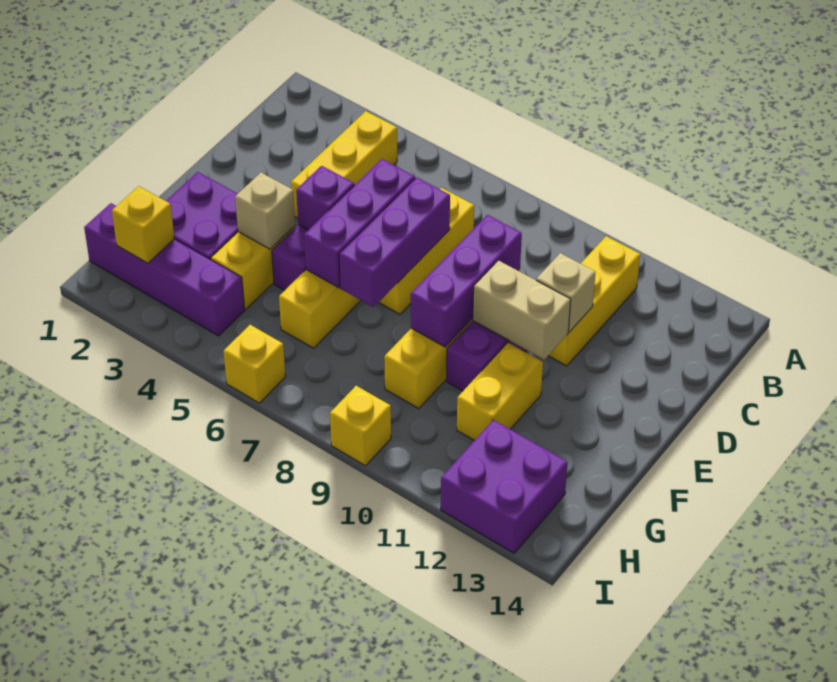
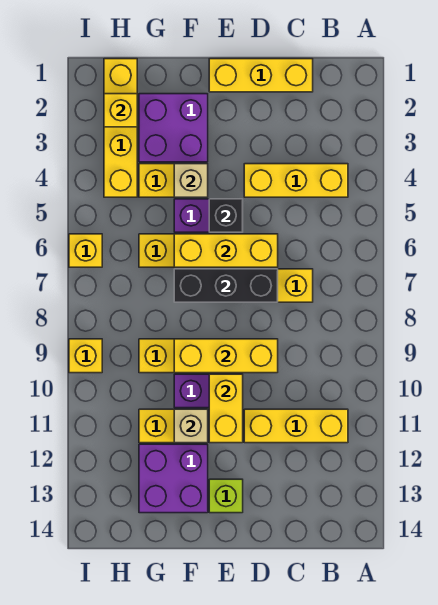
none -> yellow 1x3 brick [209,59,313,92]
purple 1x3 brick [304,159,415,287] -> yellow 1x3 brick [174,234,278,267]
purple 1x3 brick [339,177,450,307] -> black 1x3 brick [174,269,278,302]
purple 1x3 brick [411,215,522,347] -> yellow 1x3 brick [174,339,278,373]
tan 1x1 brick [536,253,596,332] -> tan 1x1 brick moved to [174,409,208,443]
purple 1x1 brick [296,166,354,230] -> black 1x1 brick [209,199,243,232]
tan 1x2 brick [473,260,571,360] -> yellow 1x2 brick [209,374,243,443]
none -> lime 1x1 brick [209,479,243,513]
purple 1x4 brick [84,203,244,336] -> yellow 1x4 brick [104,59,137,197]
purple 2x2 brick [441,420,567,553] -> purple 2x2 brick moved to [139,444,208,513]

